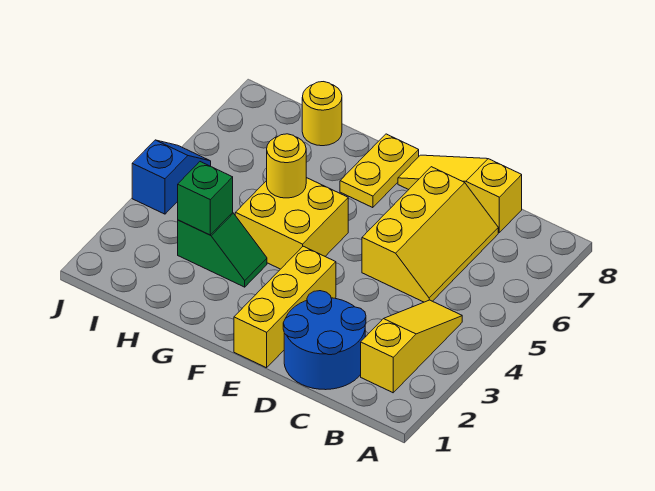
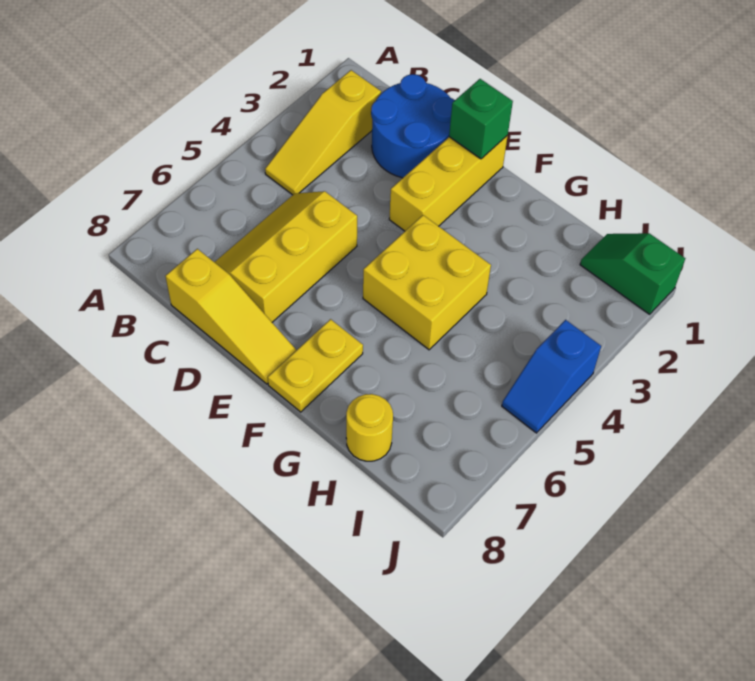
green 1x2 slope [178,213,267,287] -> green 1x2 slope moved to [580,233,685,314]
yellow 1x1 round brick [267,134,306,198] -> none
green 1x1 brick [178,162,233,235] -> green 1x1 brick moved to [449,79,513,159]

